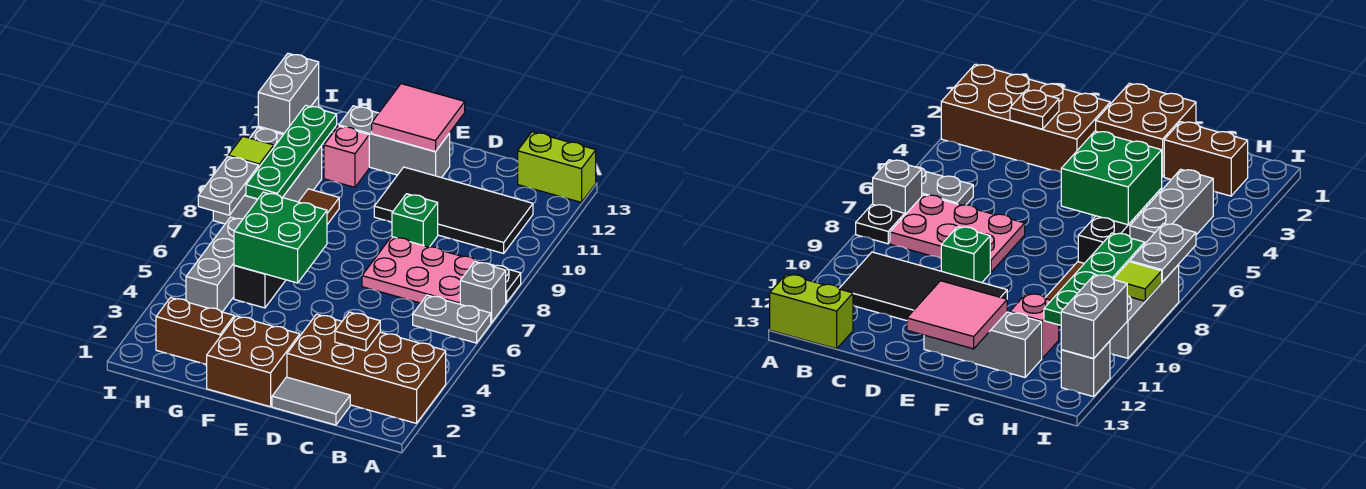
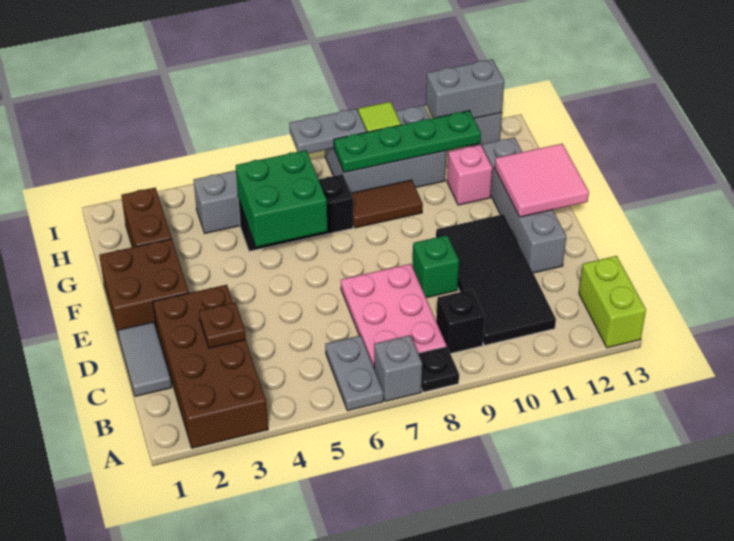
none -> black 1x1 brick [436,289,485,354]
grey 1x3 brick [339,106,450,178] -> grey 1x4 brick [482,137,566,273]

